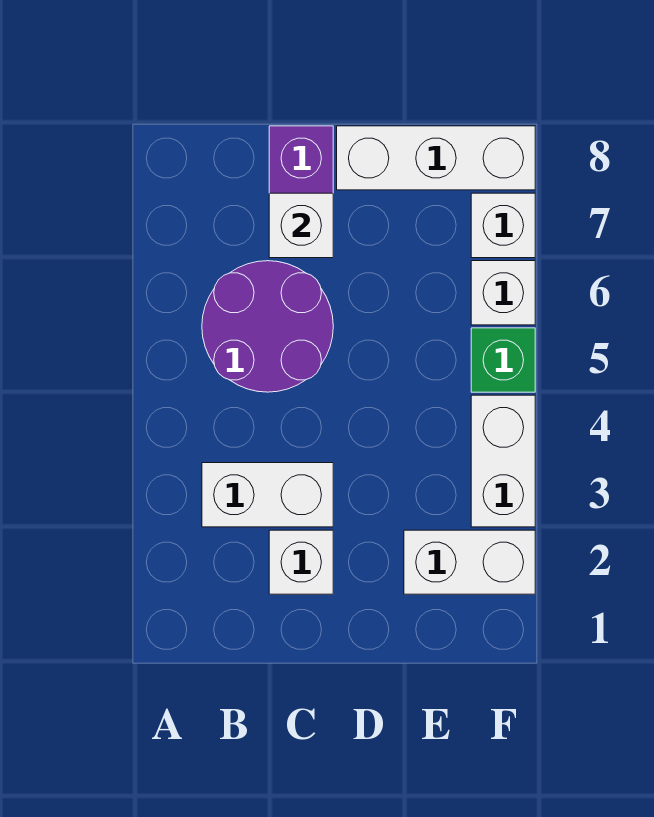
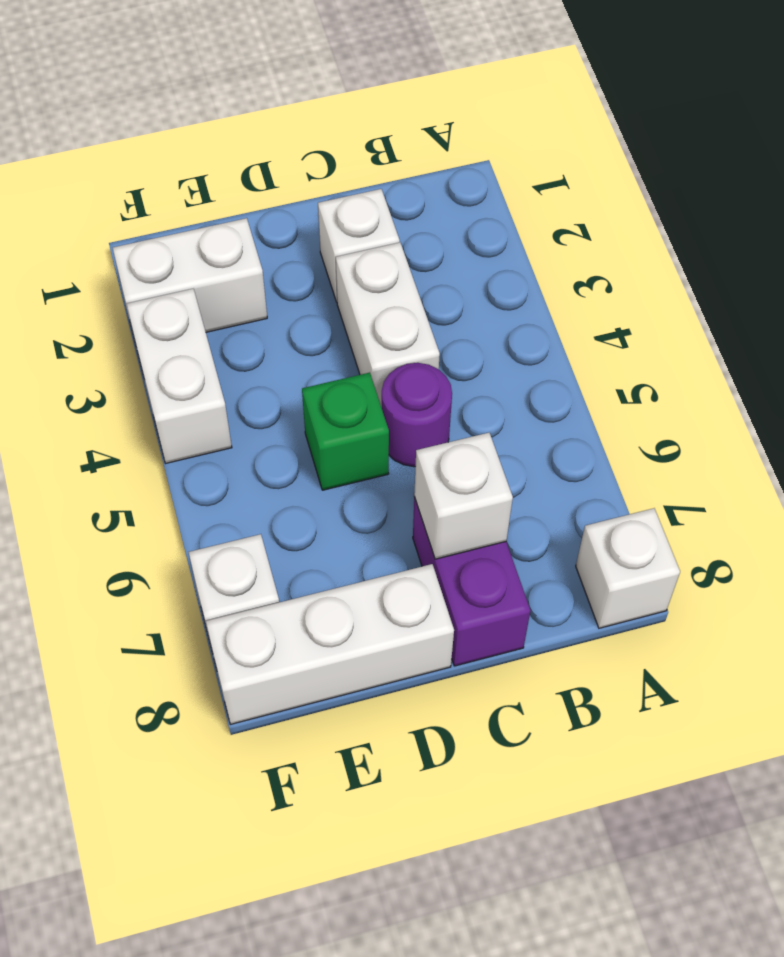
white 1x2 brick [202,463,333,527] -> white 1x2 brick turned to [336,242,440,407]
purple 2x2 round brick [202,261,333,392] -> purple 1x1 round brick [382,363,452,467]
green 1x1 brick [471,328,535,392] -> green 1x1 brick moved to [302,373,389,490]
white 1x1 brick [471,261,535,325] -> white 1x1 brick moved to [576,508,680,628]

